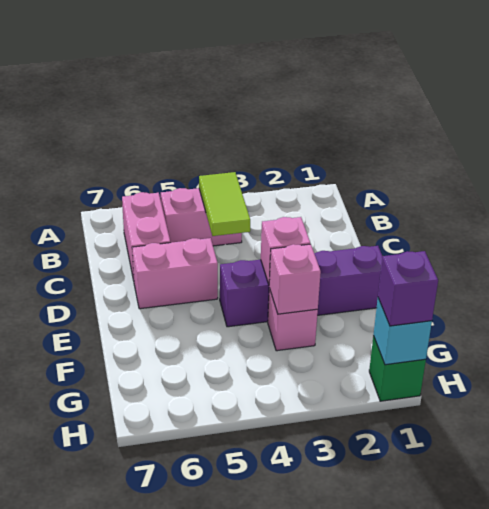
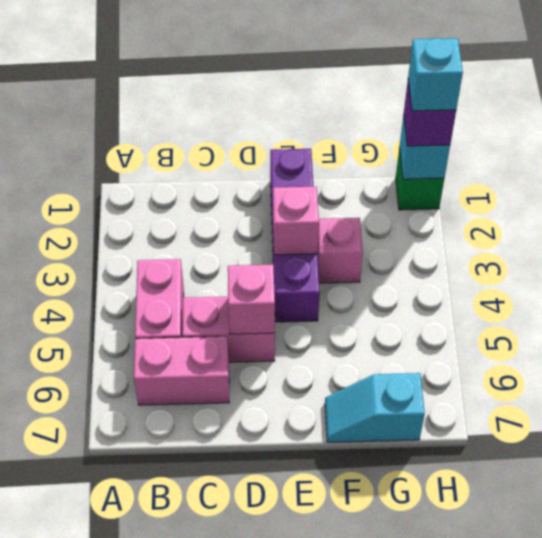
lime 1x2 tile [199,172,250,236] -> none
pink 1x2 brick [132,238,218,309] -> pink 1x2 brick turned to [182,297,275,362]
pink 1x1 brick [269,244,321,314] -> pink 1x1 brick moved to [228,265,275,334]
none -> cyan 1x2 slope [325,373,425,442]
none -> cyan 1x1 brick [408,38,463,111]

